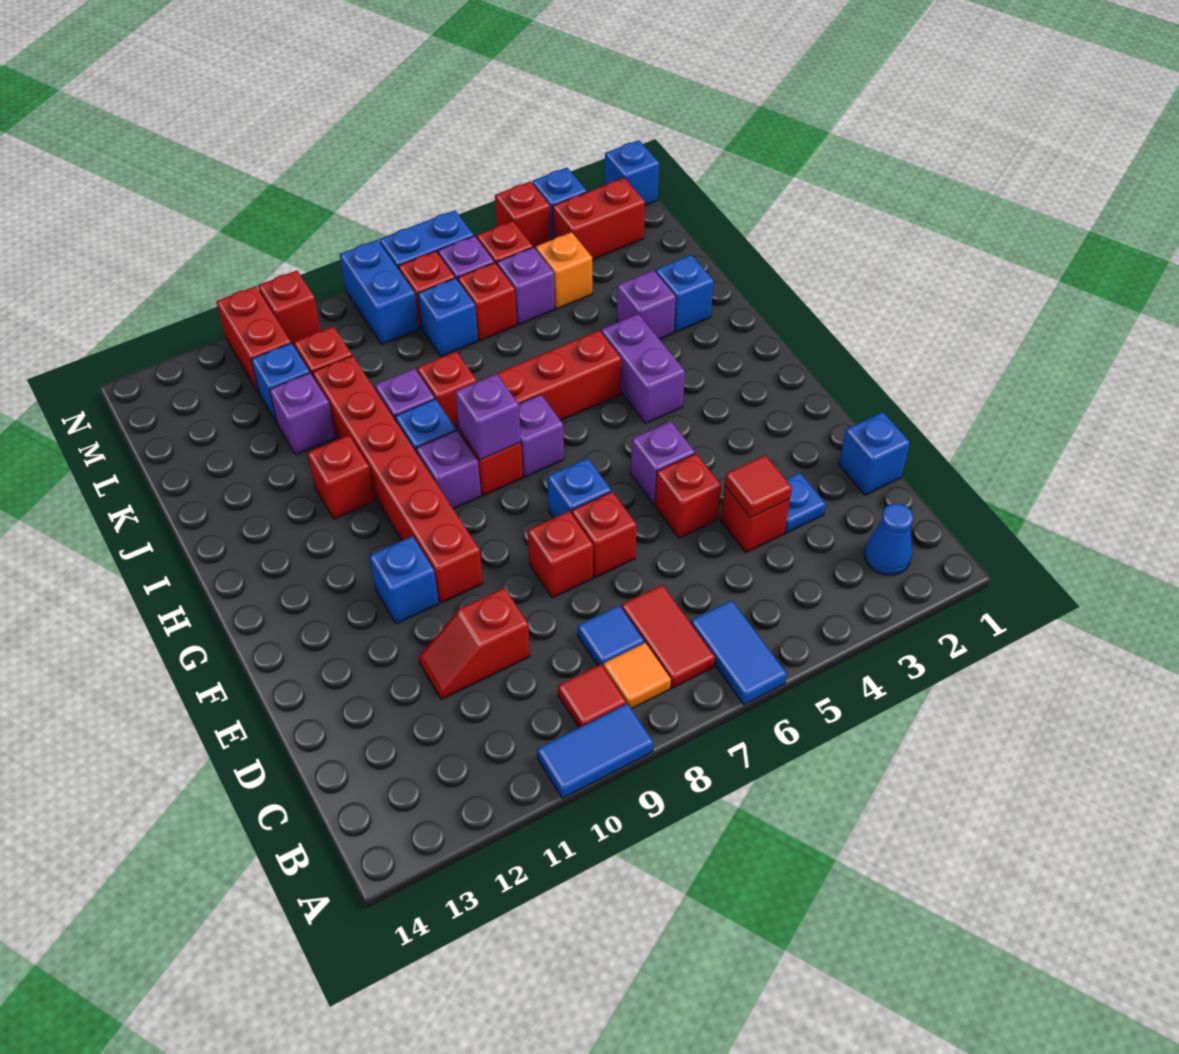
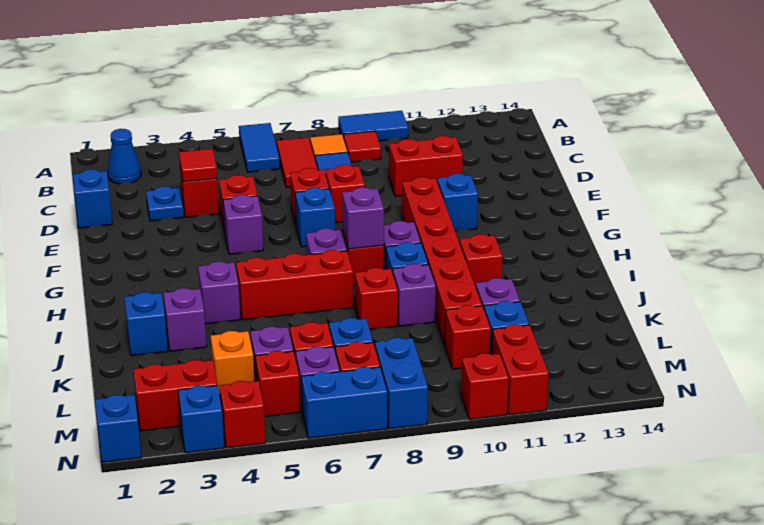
red 1x2 slope [418,588,530,699] -> red 1x2 brick [389,136,463,196]
purple 1x2 brick [601,314,685,423] -> purple 1x1 brick [198,262,241,324]

